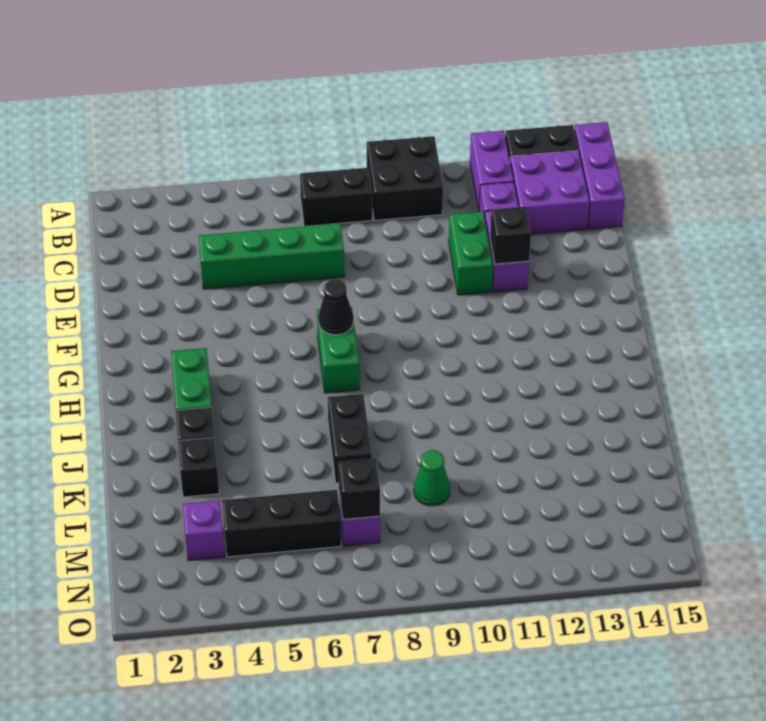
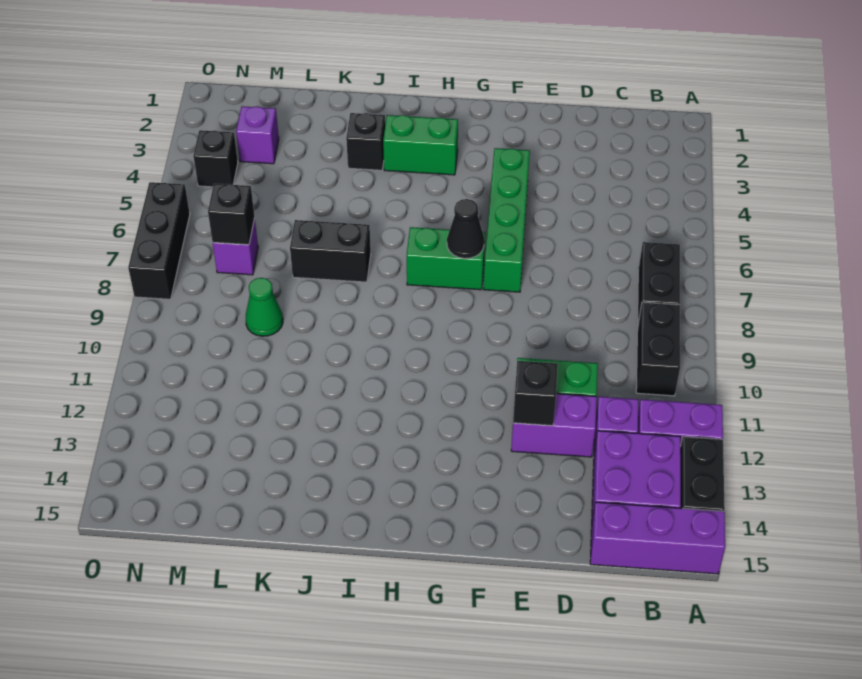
black 2x2 brick [367,136,443,220] -> black 1x2 brick [636,302,680,396]
green 1x4 brick [199,224,345,289] -> green 1x4 brick moved to [484,148,530,292]
black 1x1 brick [178,438,219,497] -> black 1x1 brick moved to [193,130,238,187]
black 1x3 brick [222,490,341,557] -> black 1x3 brick moved to [128,182,190,299]

